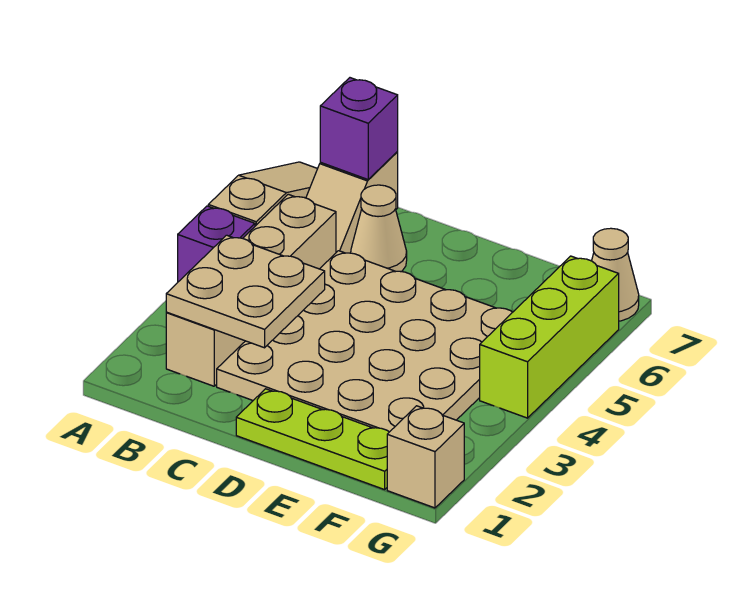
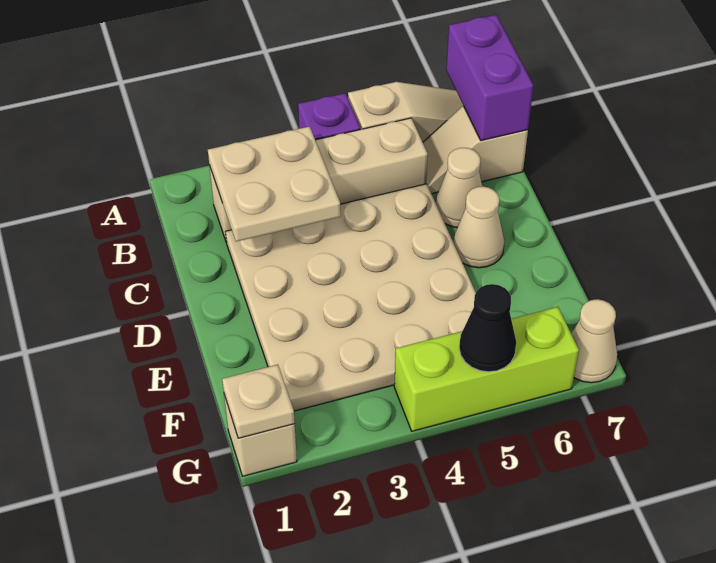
purple 1x1 brick [320,78,398,180] -> purple 1x2 brick [446,15,534,140]
lime 1x3 plate [236,389,389,490] -> none
none -> tan 1x1 cone [453,186,504,268]
none -> tan 1x1 plate [222,365,295,438]
none -> black 1x1 cone [459,284,516,372]

